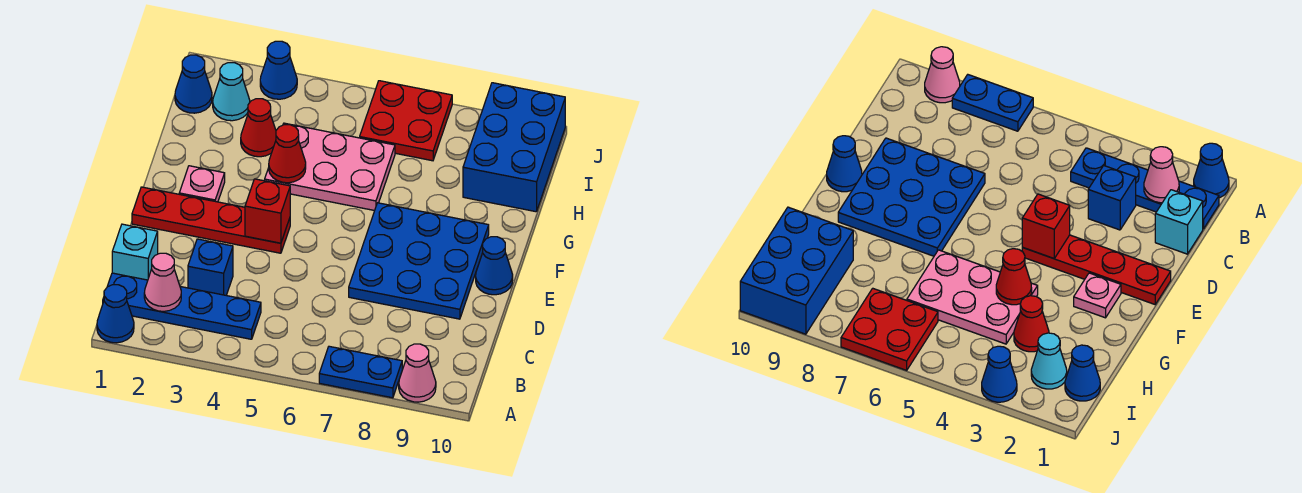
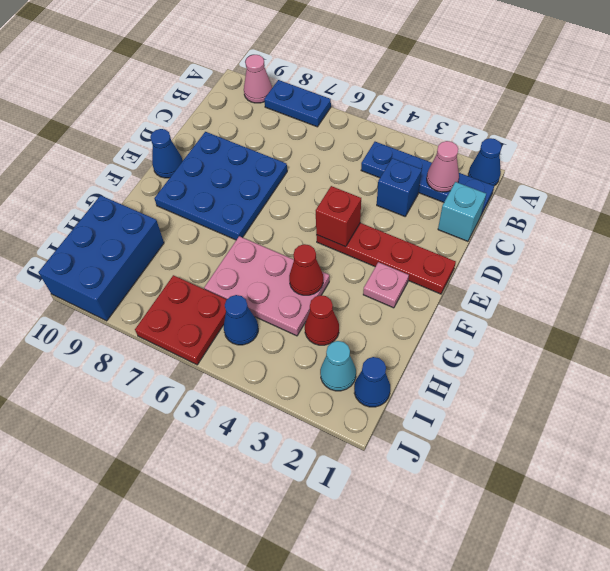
blue 1x1 cone [260,41,297,99] -> blue 1x1 cone moved to [224,295,258,345]

